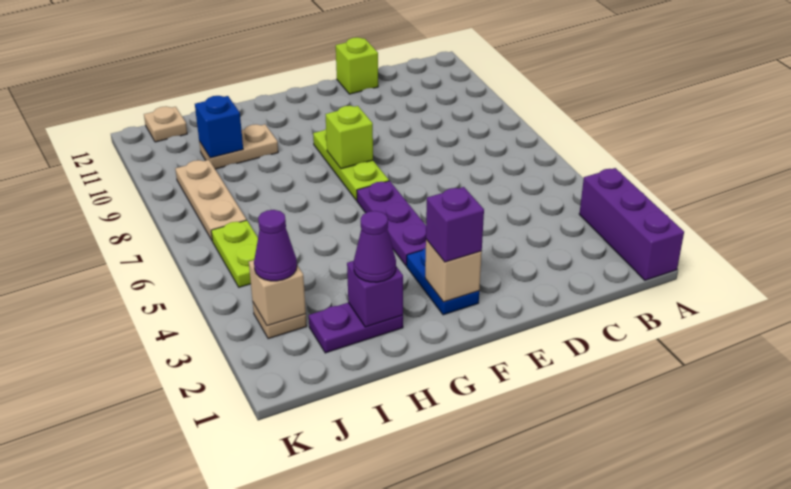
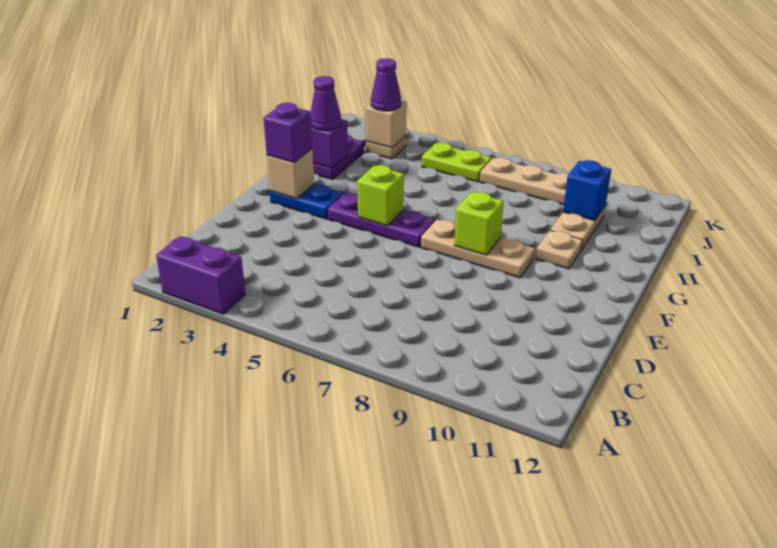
purple 1x3 brick [579,168,684,280] -> purple 1x2 brick [156,236,245,314]
lime 1x1 brick [336,37,378,94] -> lime 1x1 brick moved to [357,165,404,226]
lime 1x3 plate [313,129,389,201] -> tan 1x3 plate [421,220,535,278]
tan 1x1 plate [144,106,187,142] -> tan 1x1 plate moved to [536,231,582,269]

